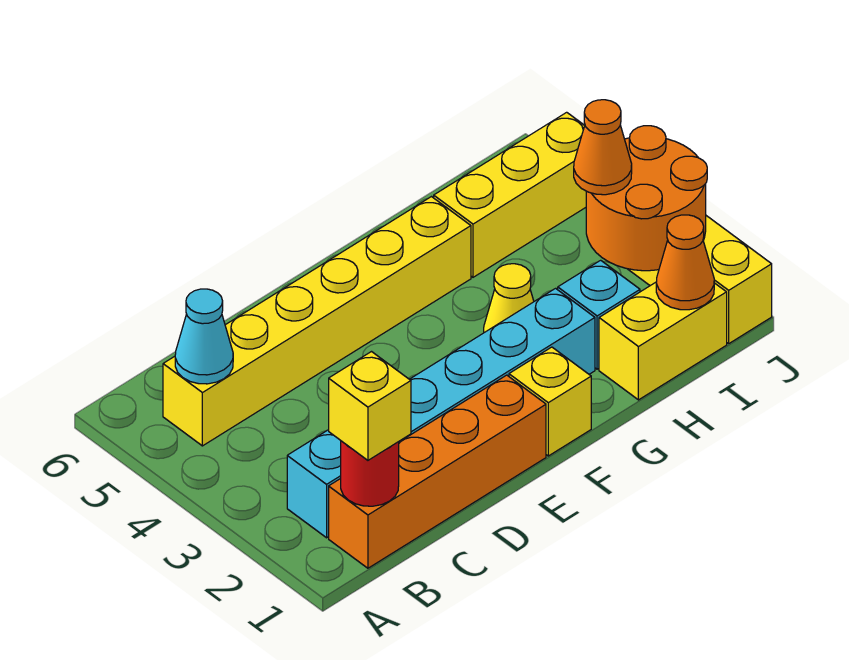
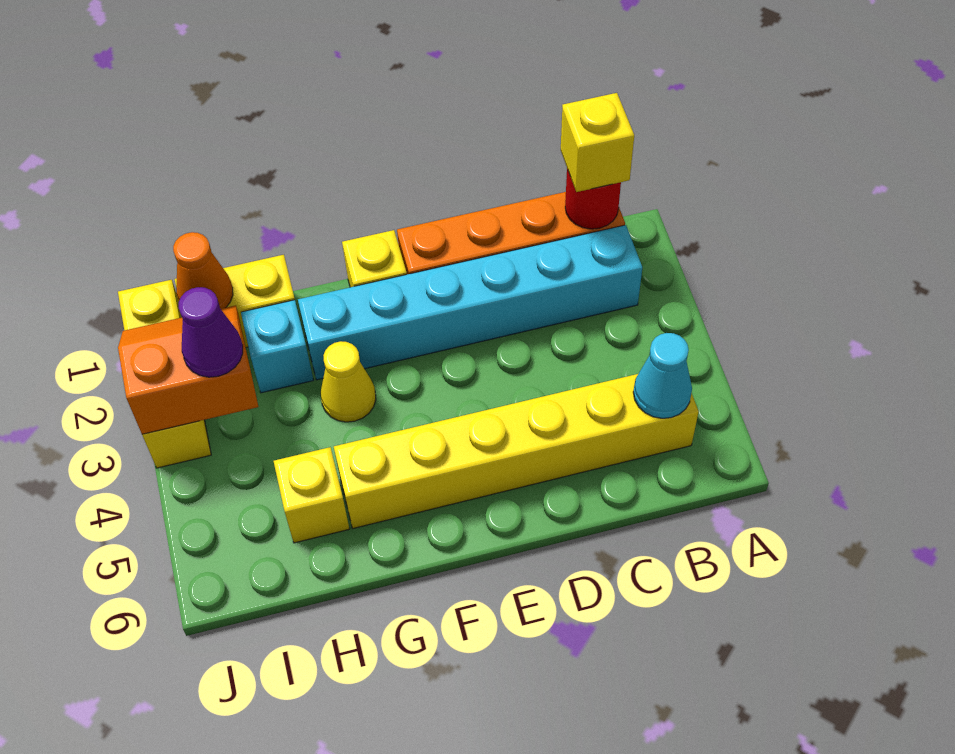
yellow 1x3 brick [434,112,586,277] -> yellow 1x1 brick [274,447,349,543]
orange 2x2 round brick [586,126,707,271] -> orange 2x2 slope [118,305,258,434]
orange 1x1 cone [574,100,632,195] -> purple 1x1 cone [179,287,243,377]

